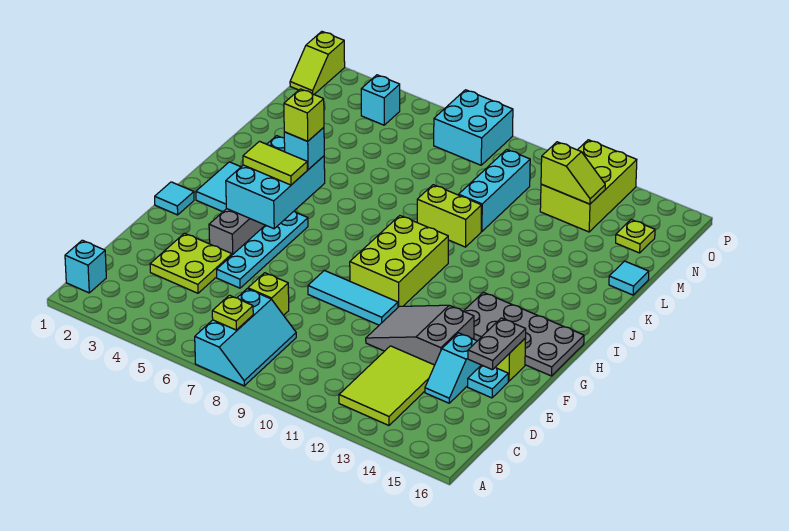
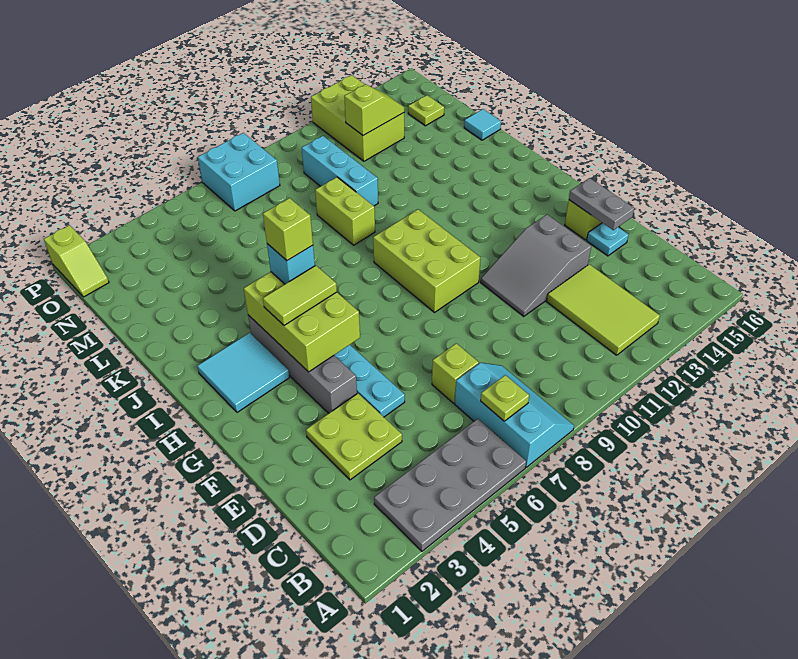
cyan 1x1 brick [65,240,106,293] -> none
cyan 1x2 slope [425,333,481,403] -> none
cyan 1x3 tile [308,270,398,325] -> none
cyan 1x1 tile [155,182,194,215] -> none
cyan 2x3 brick [226,136,325,229] -> lime 2x3 brick [244,272,360,372]
grey 2x4 plate [464,292,584,376] -> grey 2x4 plate moved to [374,419,526,551]
lime 1x2 brick [417,185,482,247] -> lime 1x2 brick turned to [315,177,375,245]
cyan 1x1 brick [361,75,400,125] -> none

